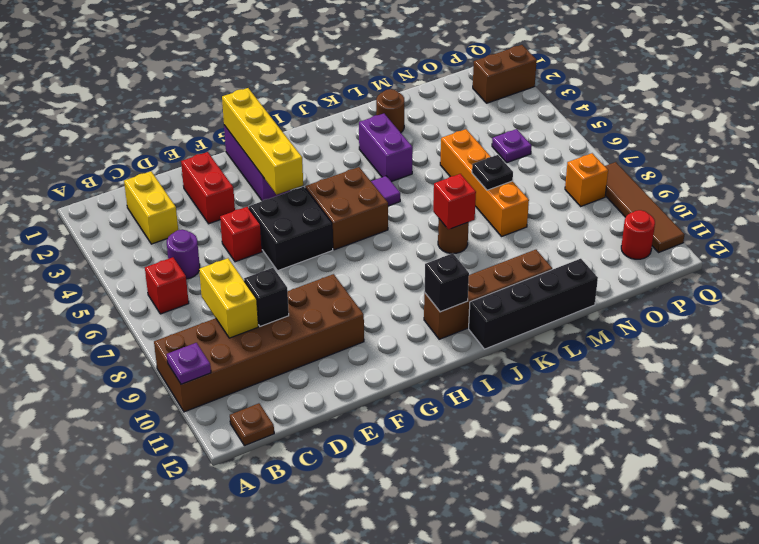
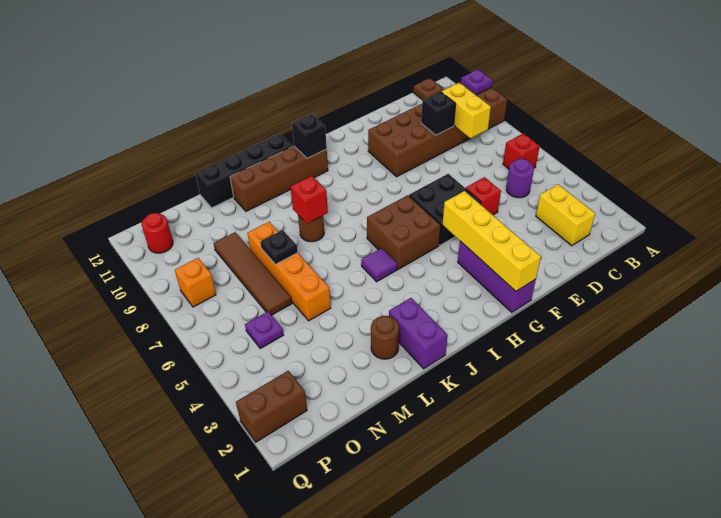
red 1x2 brick [181,152,235,224] -> none
purple 1x2 brick [359,114,413,182] -> purple 1x2 brick moved to [389,298,448,369]
brown 1x4 tile [605,162,685,252] -> brown 1x4 tile moved to [214,232,292,315]

